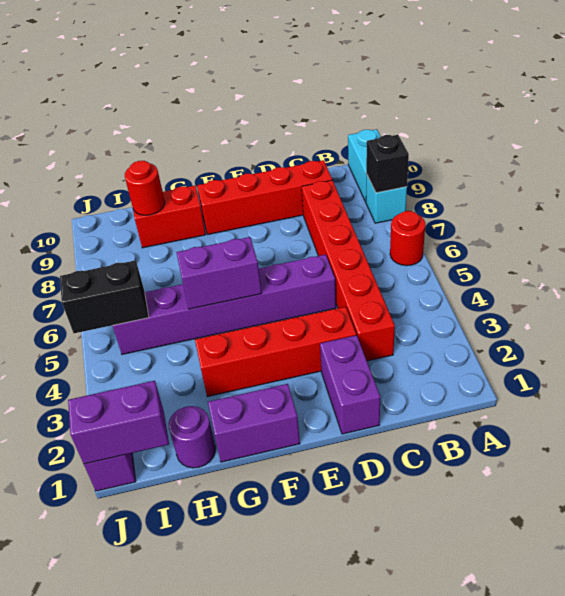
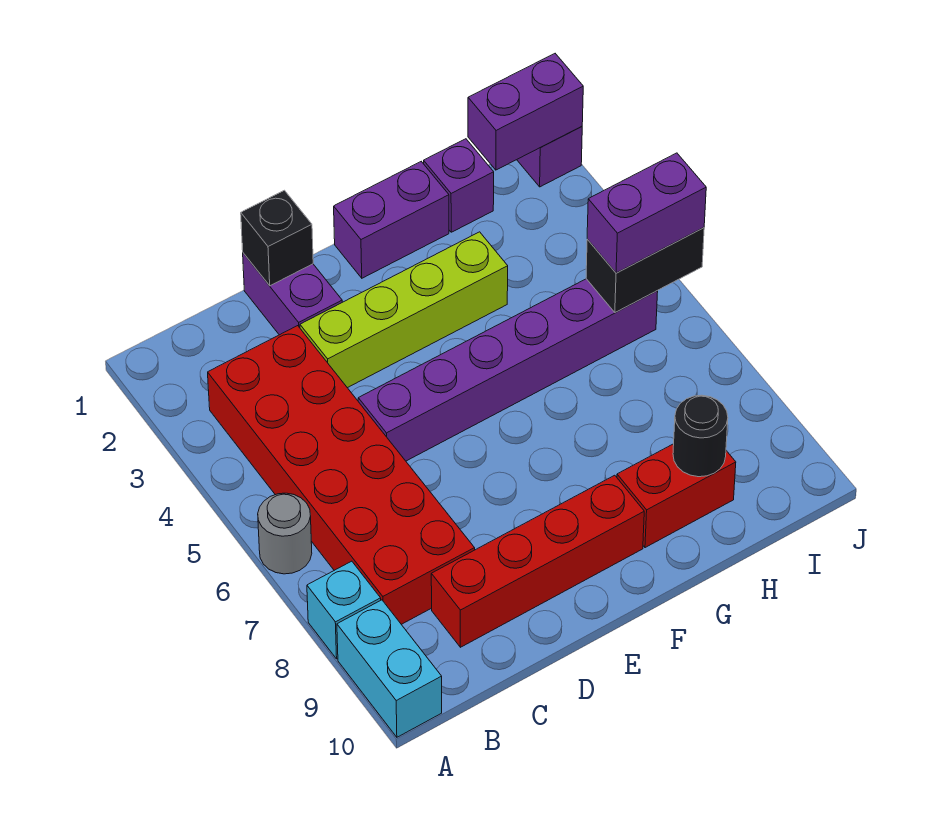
red 1x1 round brick [390,211,425,266] -> grey 1x1 round brick [258,493,312,574]
black 1x1 brick [366,135,409,193] -> black 1x1 brick moved to [241,190,313,286]
red 1x6 brick [302,180,395,361] -> red 2x6 brick [208,326,475,624]
red 1x4 brick [195,307,356,397] -> lime 1x4 brick [300,232,508,388]
purple 1x2 brick [176,237,262,309] -> purple 1x2 brick moved to [587,153,706,273]
purple 1x1 round brick [169,406,215,468] -> purple 1x1 brick [424,139,494,232]
red 1x1 round brick [125,161,165,215] -> black 1x1 round brick [673,395,728,477]

